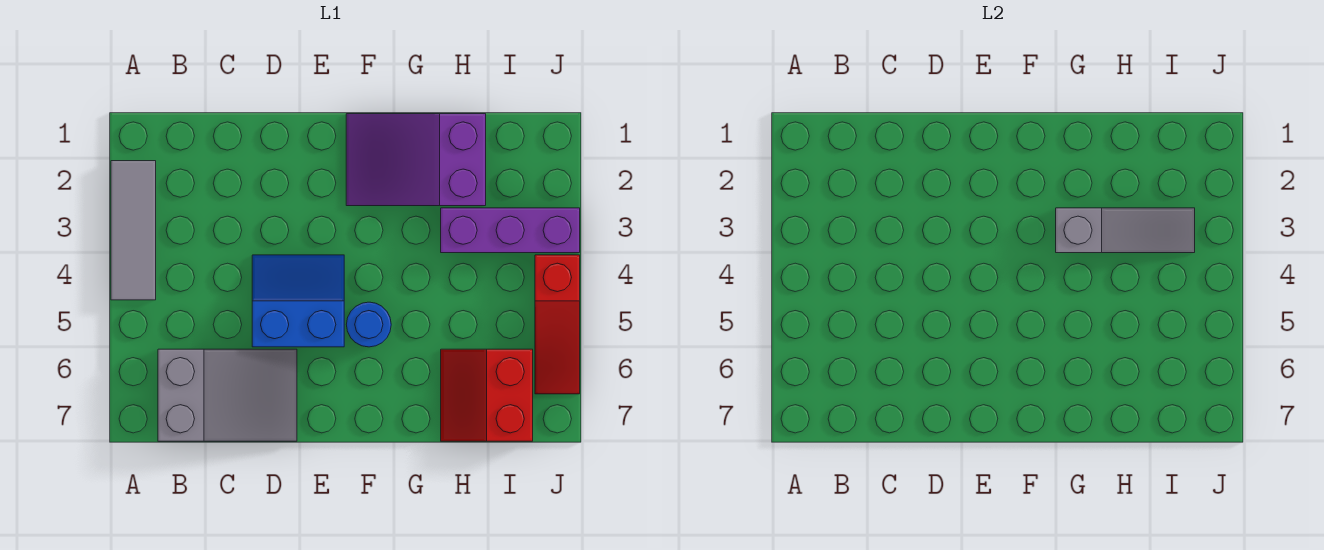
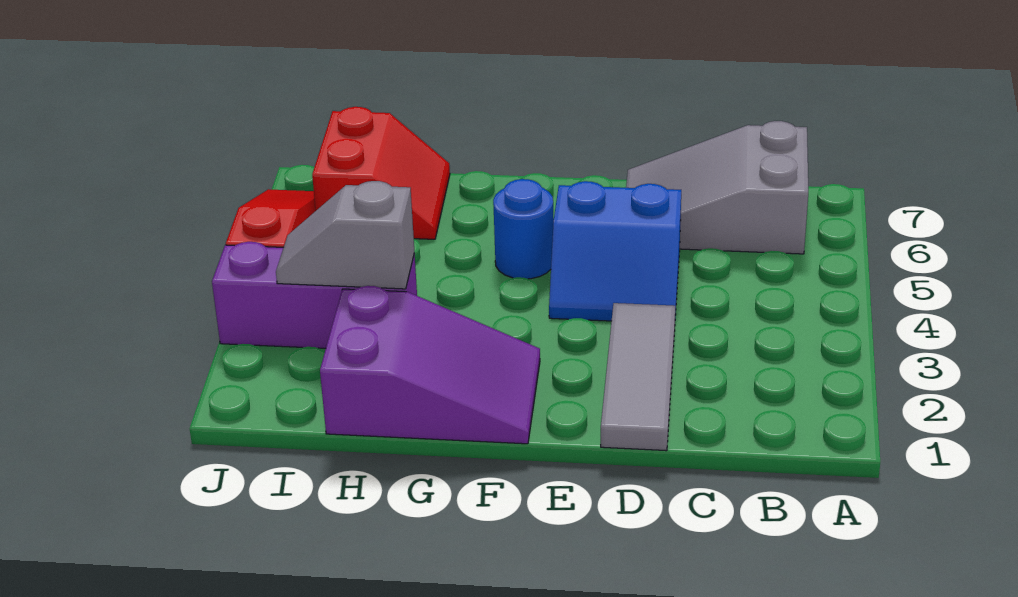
grey 1x3 tile [111,161,156,300] -> grey 1x3 tile moved to [601,303,675,451]
grey 1x3 slope [1056,208,1195,253] -> grey 1x2 slope [276,181,414,289]

